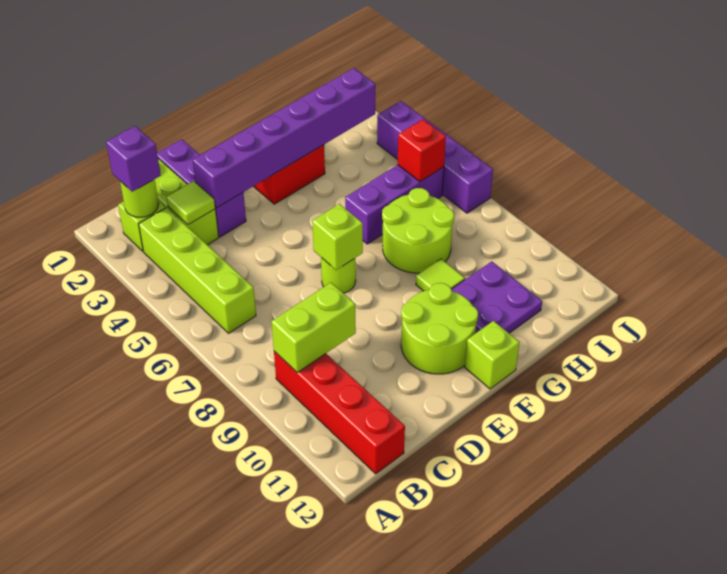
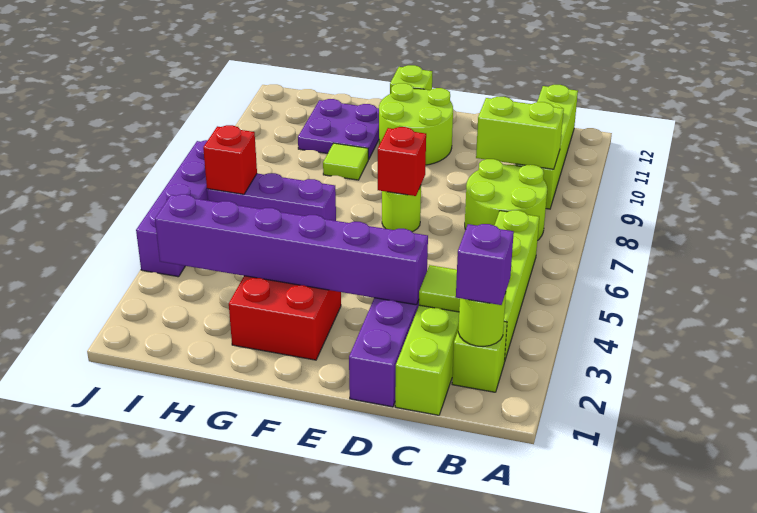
red 1x4 brick [274,351,405,474] -> lime 1x4 brick [516,85,578,209]
lime 1x1 brick [312,204,363,270] -> red 1x1 brick [378,127,426,196]
lime 2x2 round brick [382,188,454,273] -> lime 2x2 round brick moved to [465,159,547,241]

